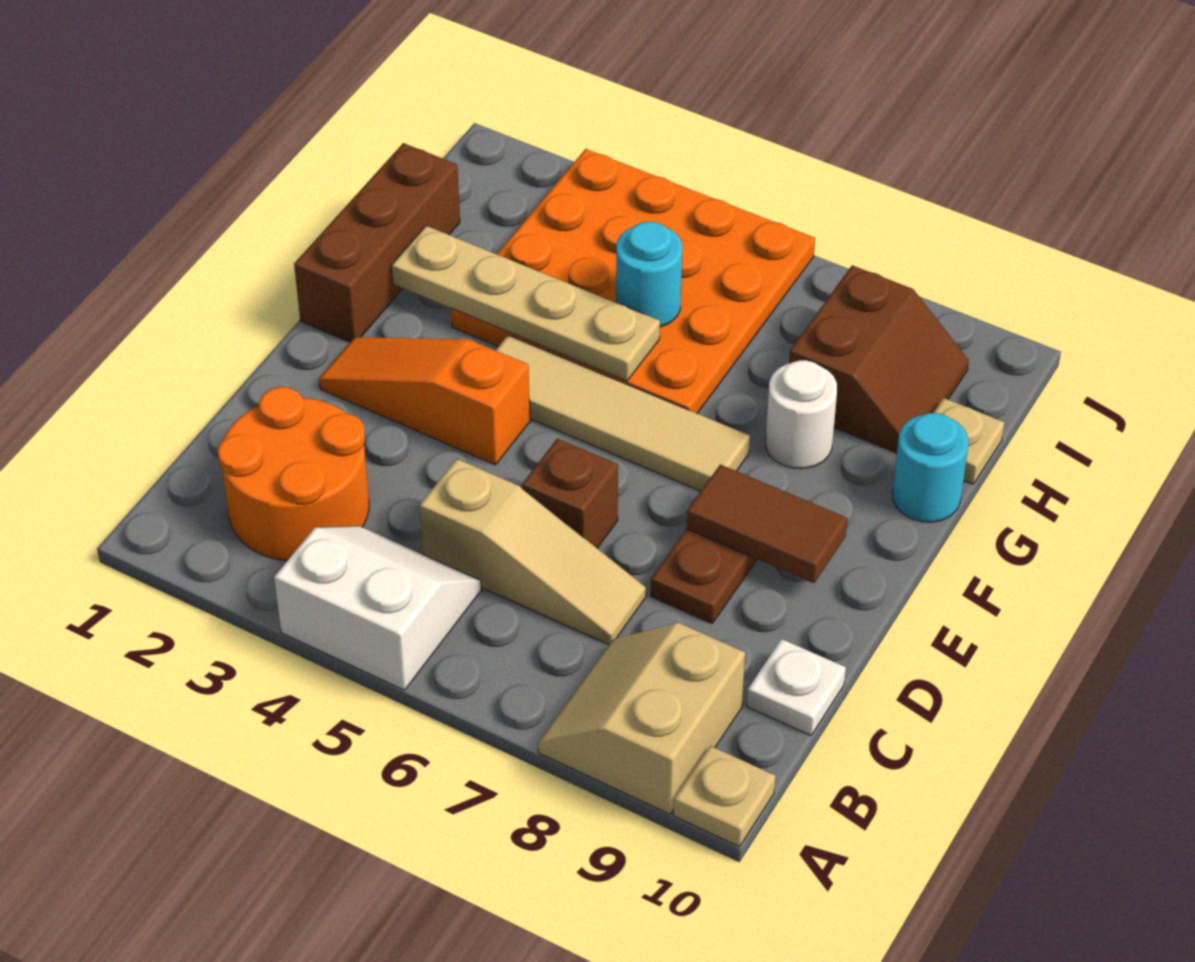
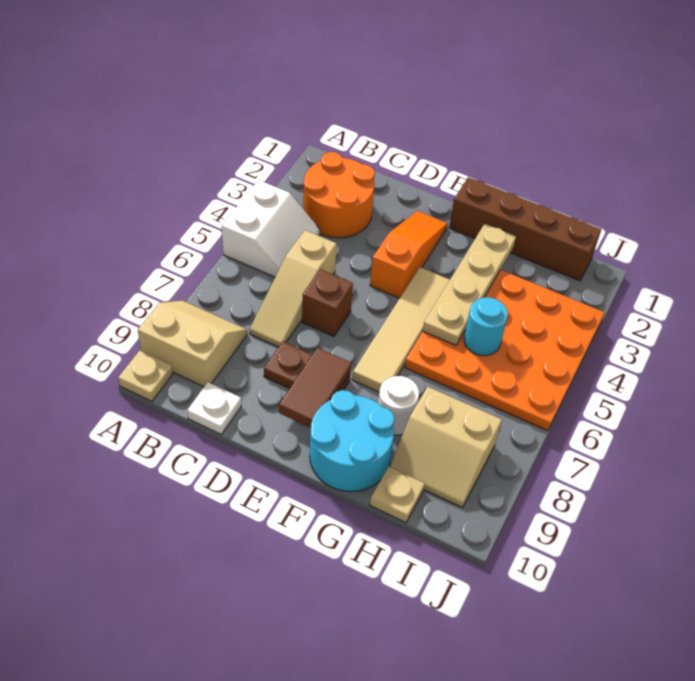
brown 1x3 brick [294,143,460,342] -> brown 1x4 brick [449,177,601,281]
cyan 1x1 round brick [893,413,968,522] -> cyan 2x2 round brick [310,390,394,492]
brown 2x2 slope [789,265,969,453] -> tan 2x2 slope [390,387,502,508]

